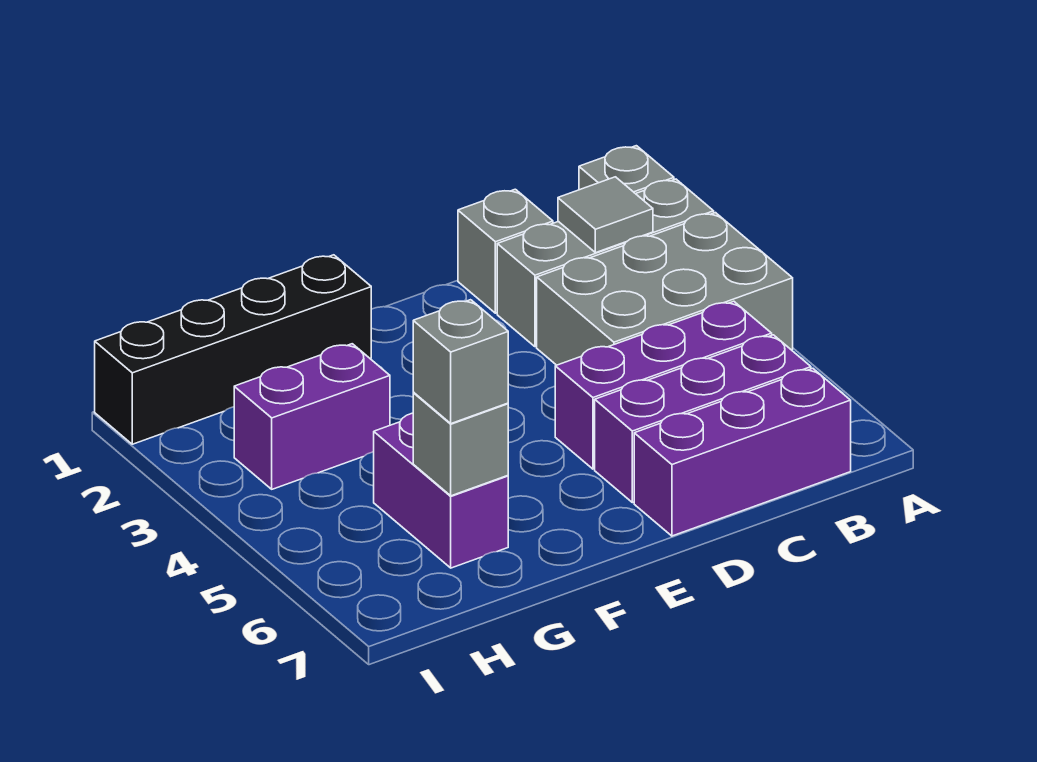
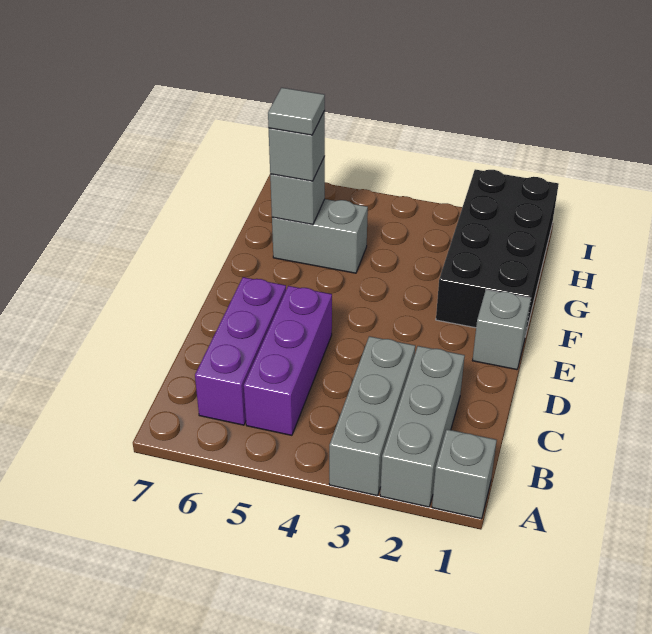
grey 2x3 brick [537,213,793,365] -> grey 1x3 brick [329,336,415,496]
grey 1x1 tile [558,177,653,253] -> grey 1x1 tile moved to [268,88,325,135]
purple 1x3 brick [634,368,851,536] -> none
grey 1x1 brick [458,189,553,313] -> grey 1x1 brick moved to [472,290,531,370]
black 1x4 brick [95,255,371,444] -> black 2x4 brick [436,169,559,332]
purple 1x2 brick [234,344,390,489] -> none
purple 1x2 brick [374,413,508,568] -> grey 1x2 brick [272,199,368,273]

